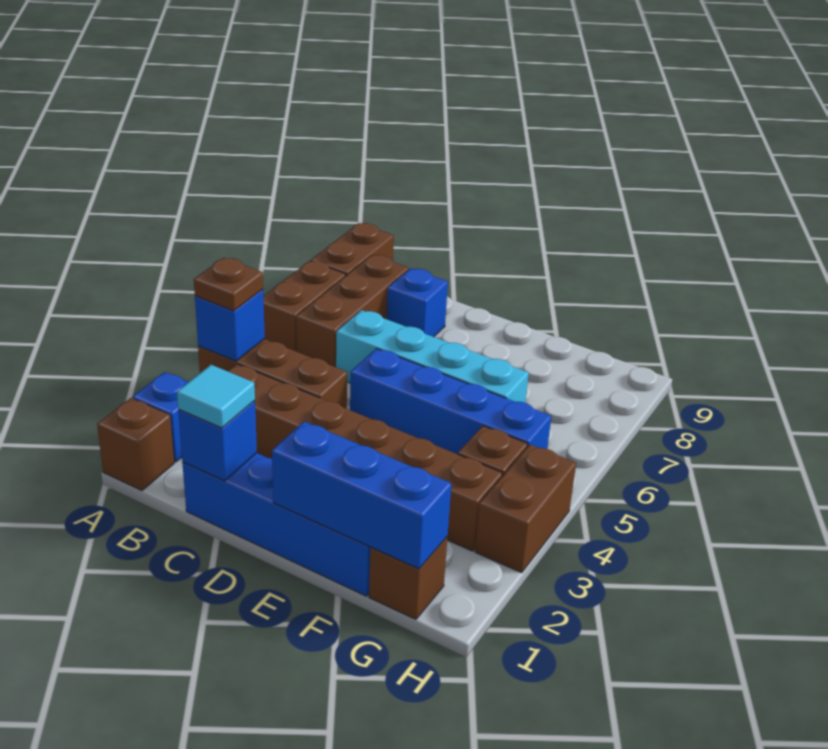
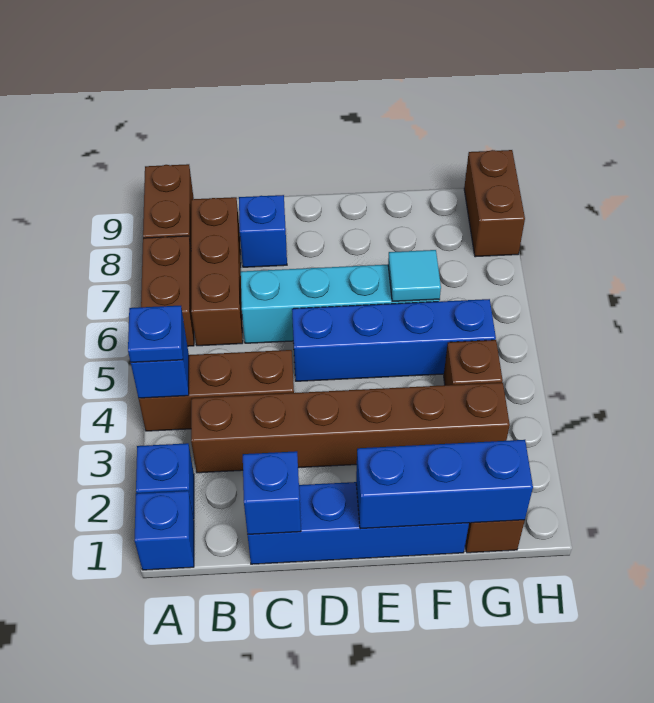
brown 1x1 brick [97,398,174,490] -> blue 1x1 brick [135,491,194,570]
brown 1x1 plate [194,258,263,311] -> blue 1x1 plate [128,306,183,362]
cyan 1x1 tile [177,365,255,428] -> cyan 1x1 tile moved to [388,250,441,301]
brown 1x2 brick [475,445,576,573] -> brown 1x2 brick moved to [464,150,525,257]

